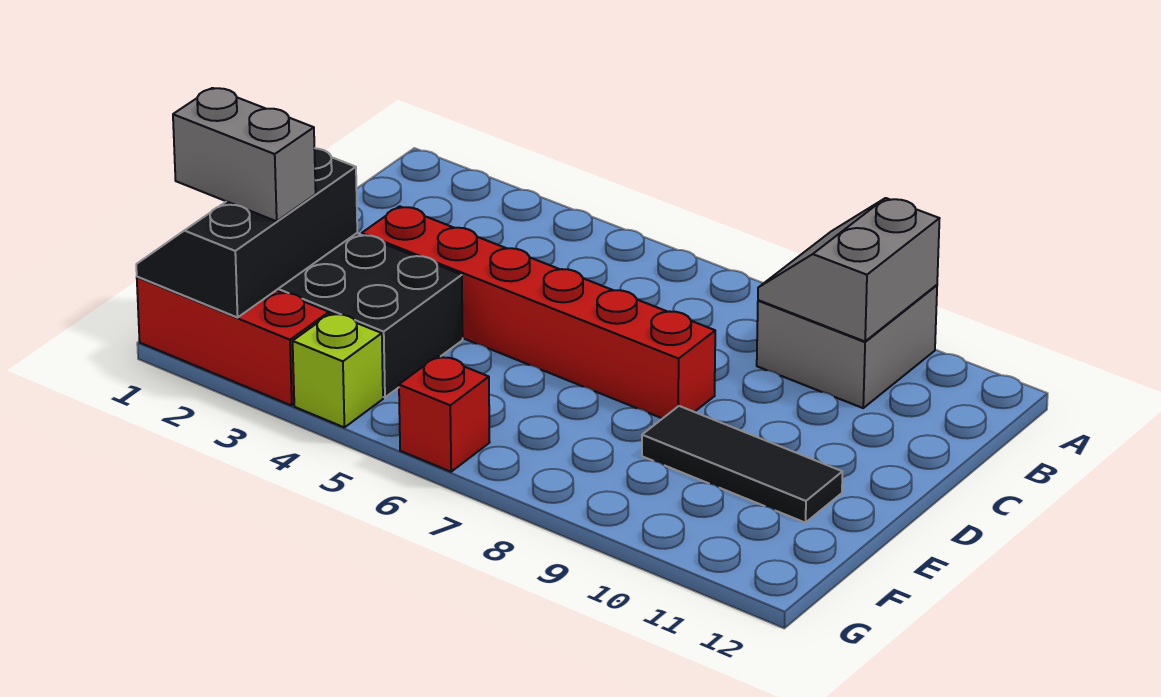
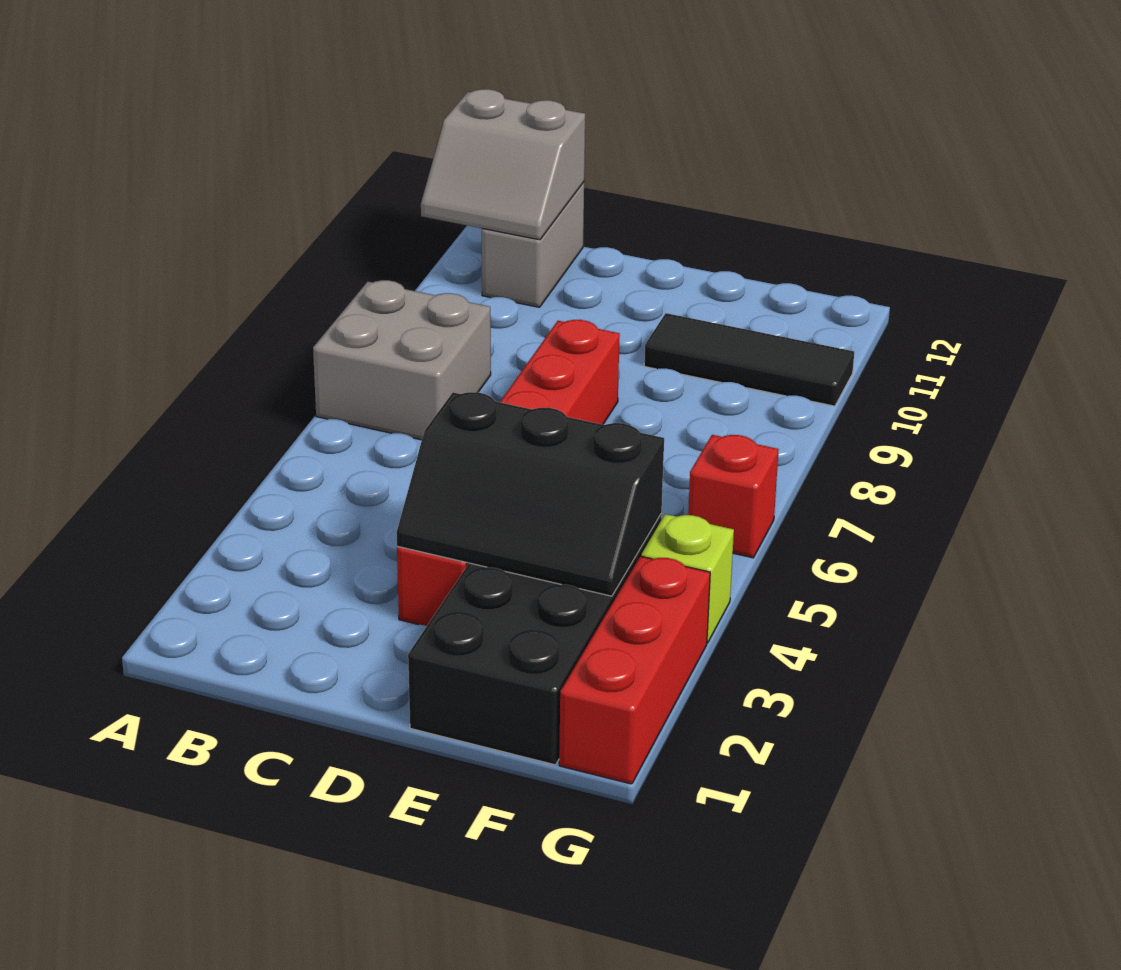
grey 2x2 brick [757,285,937,408] -> grey 2x2 brick moved to [313,280,491,440]
grey 2x2 slope [758,198,940,341] -> grey 2x2 slope moved to [421,89,585,240]
black 2x3 slope [136,148,357,318] -> black 2x3 slope moved to [397,392,664,596]
black 1x3 tile [642,406,842,523] -> black 1x3 tile turned to [644,313,854,406]
grey 1x2 brick [173,88,316,221] -> grey 1x2 brick moved to [482,182,584,307]

